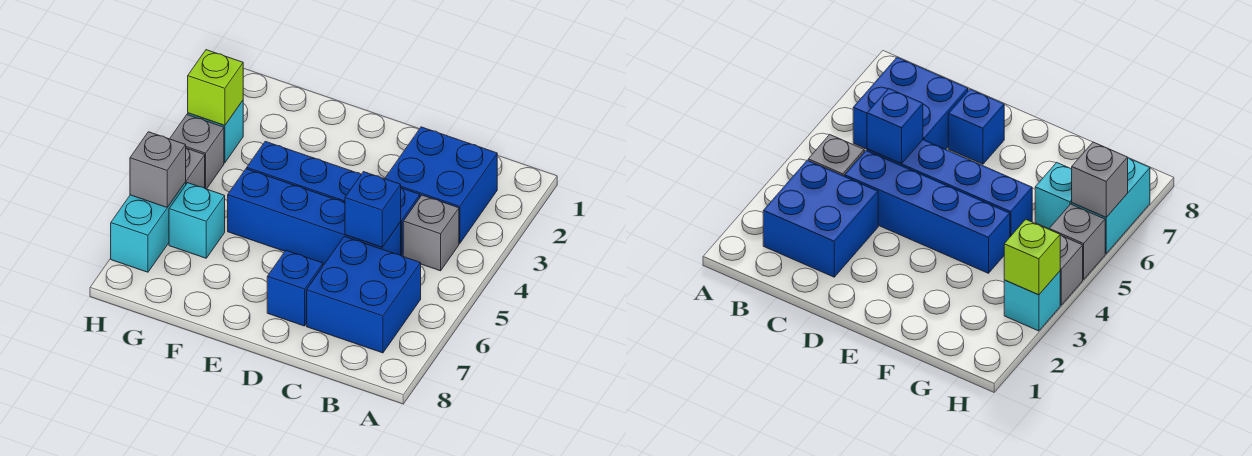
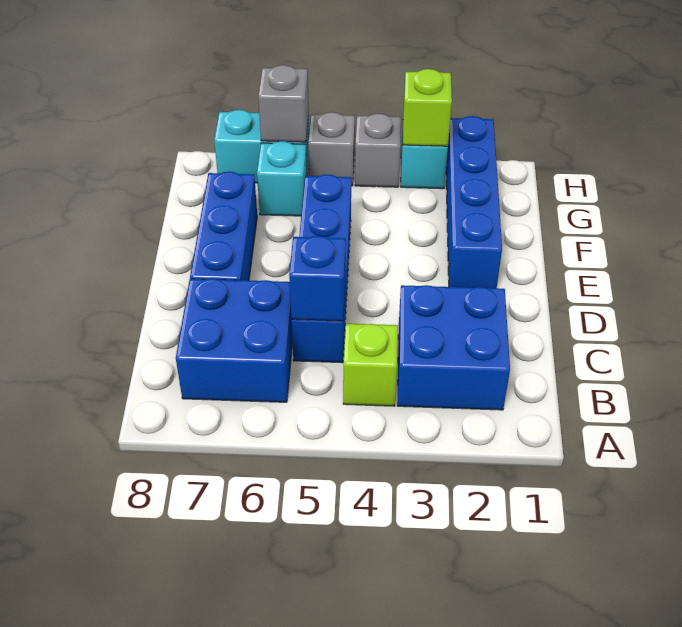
grey 1x1 brick [403,195,459,271] -> lime 1x1 brick [343,324,398,406]
blue 1x4 brick [247,141,420,256] -> blue 1x4 brick moved to [446,116,502,288]
blue 1x1 brick [267,251,323,326] -> blue 1x3 brick [190,172,257,281]

